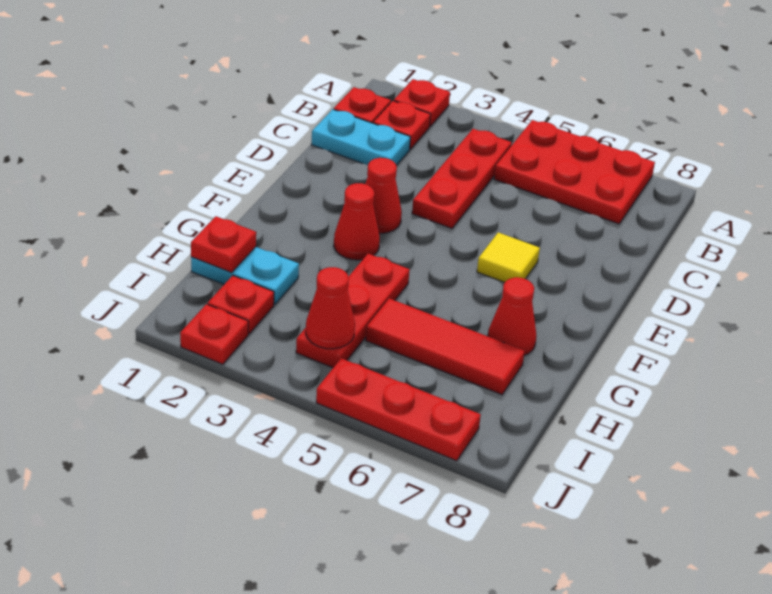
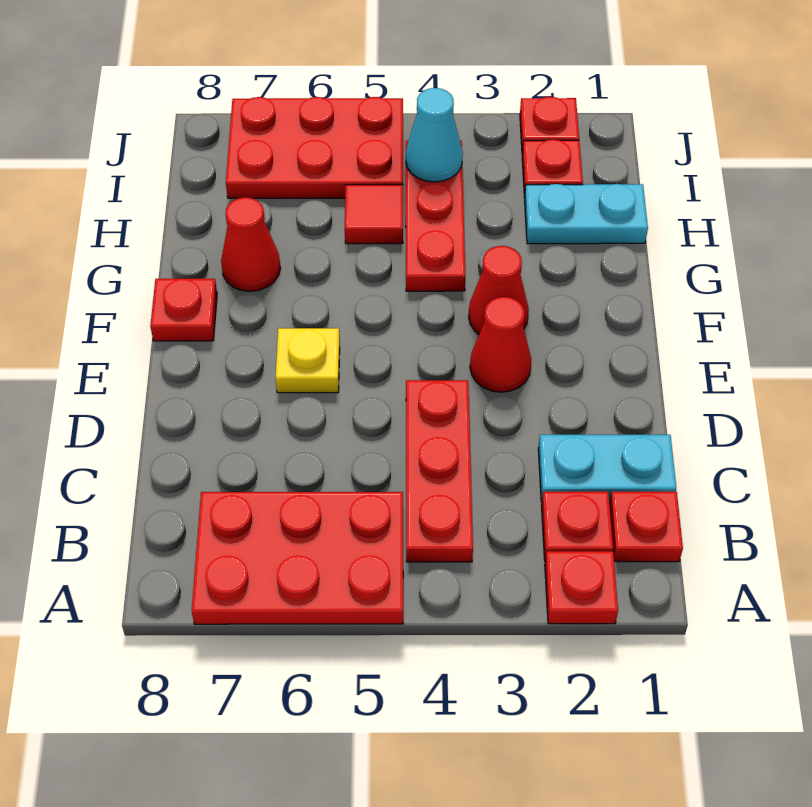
yellow 1x1 tile [477,232,540,283] -> yellow 1x1 plate [275,328,340,393]
red 1x1 plate [191,216,256,273] -> red 1x1 plate moved to [150,279,217,341]
red 1x3 tile [366,298,525,395] -> red 1x1 tile [345,185,403,244]
red 1x1 cone [306,267,355,349] -> cyan 1x1 cone [406,88,463,182]
red 1x3 plate [316,358,481,461] -> red 2x3 plate [226,97,403,198]

